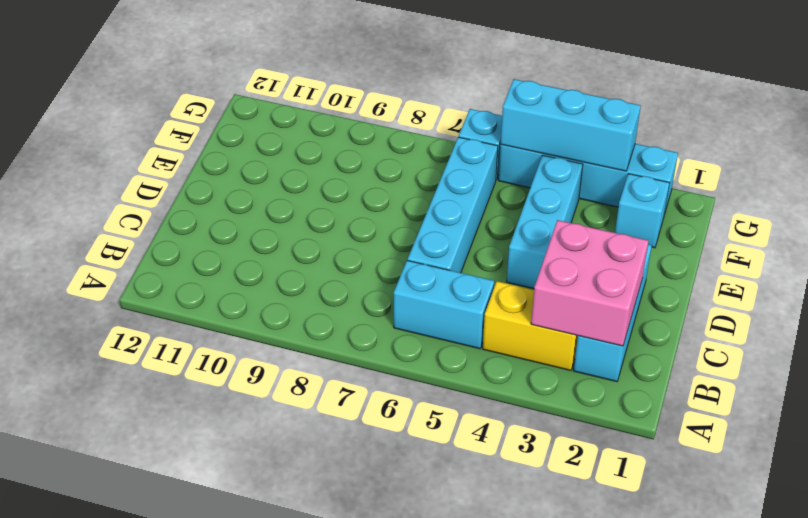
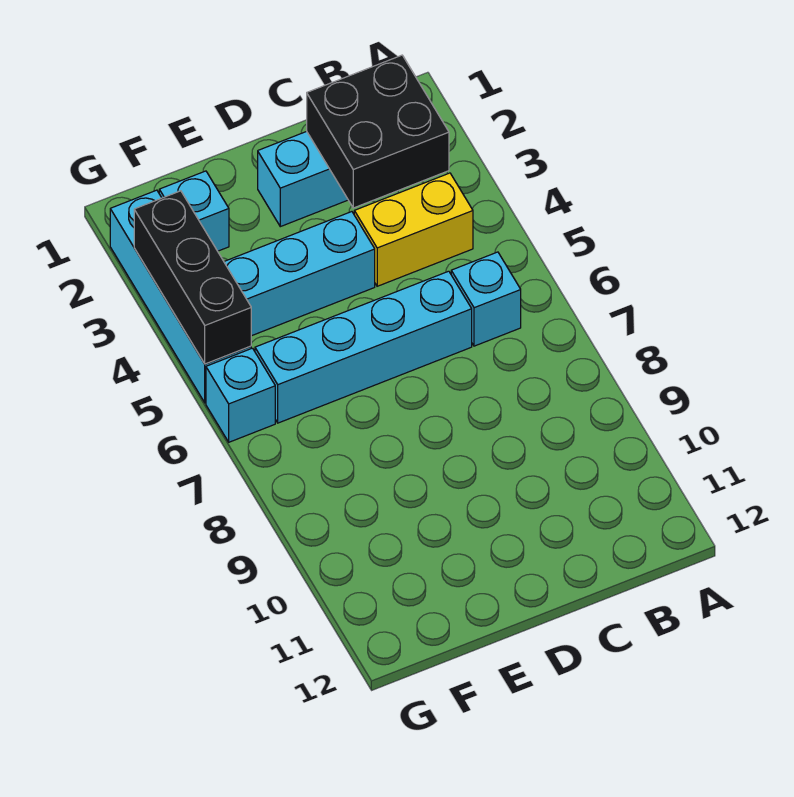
pink 2x2 brick [531,220,648,346] -> black 2x2 brick [307,55,449,208]
yellow 1x2 brick [483,281,578,370] -> yellow 1x2 brick turned to [354,173,473,286]
cyan 1x2 brick [394,260,494,349] -> cyan 1x1 brick [451,252,521,346]
cyan 1x3 brick [501,79,641,171] -> black 1x3 brick [134,191,251,364]

